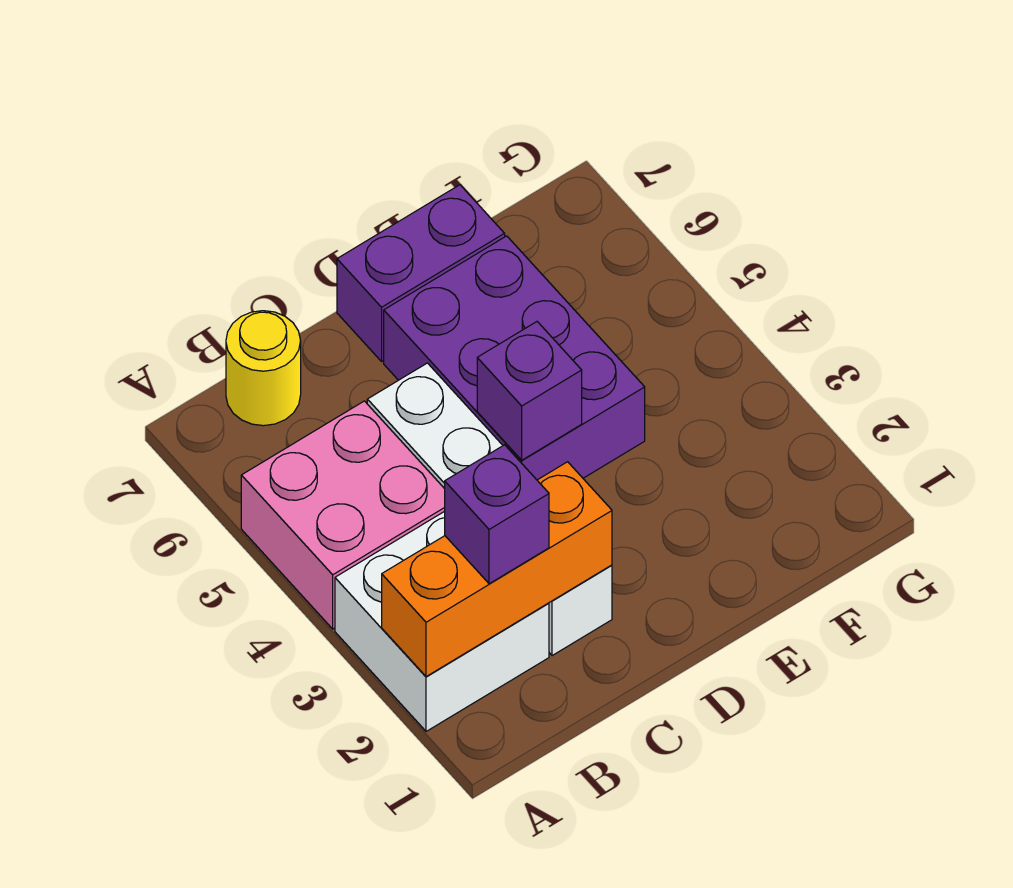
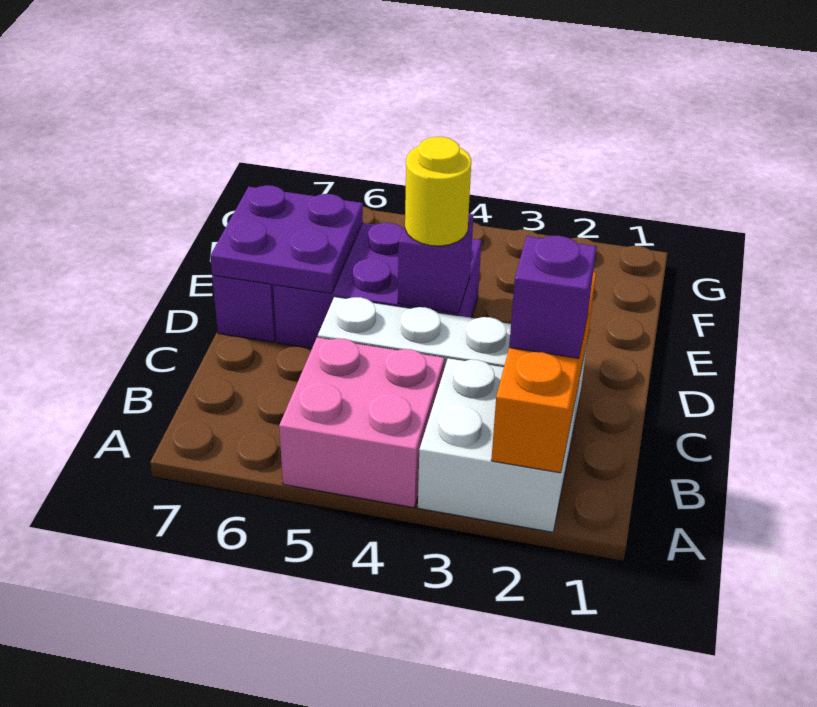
yellow 1x1 round brick [226,311,301,426] -> yellow 1x1 round brick moved to [405,137,471,246]
none -> purple 2x2 plate [210,185,363,294]

